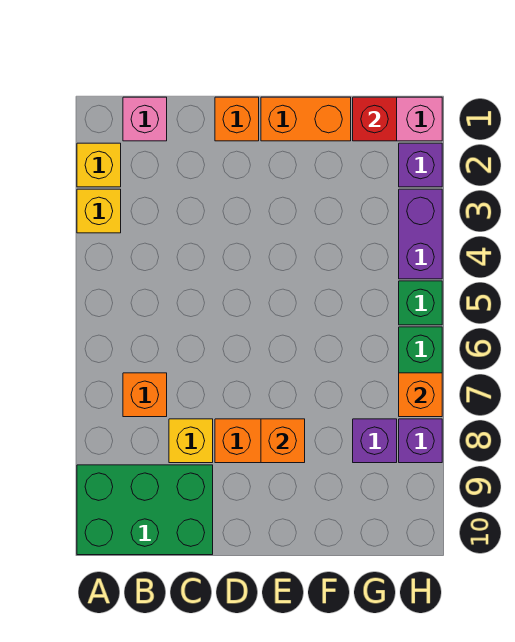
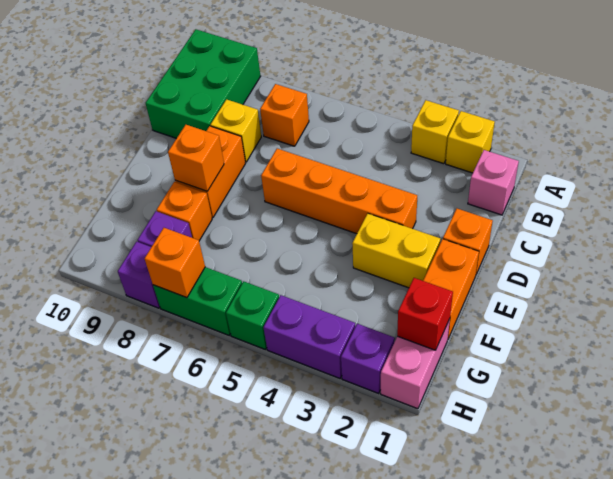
none -> orange 1x4 brick [261,149,417,234]
none -> yellow 1x2 brick [352,214,440,288]
none -> orange 1x1 brick [157,182,212,241]

